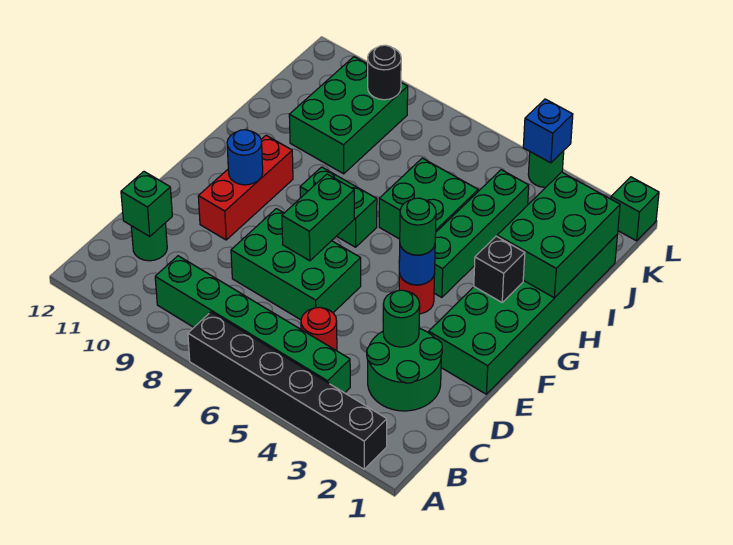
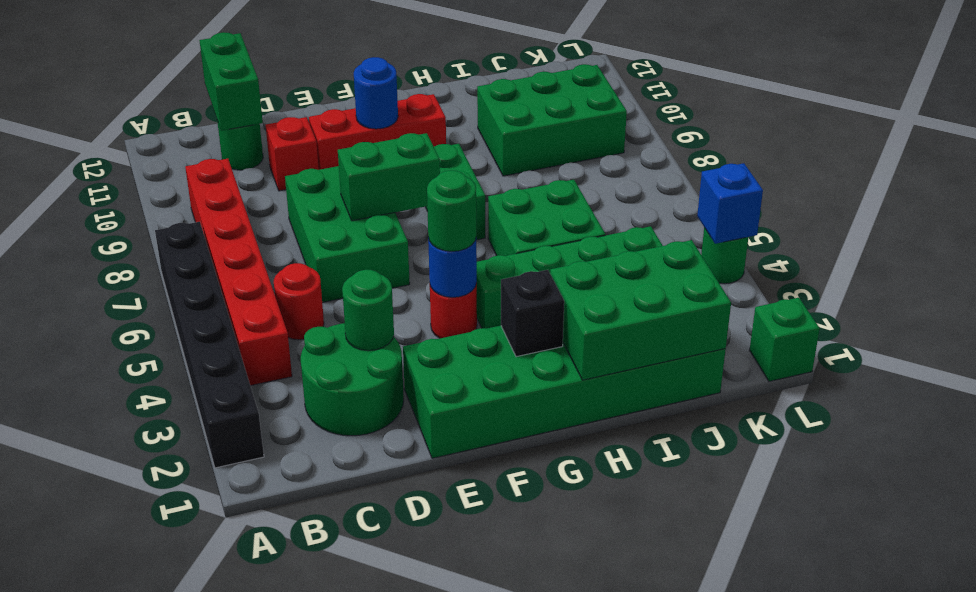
green 1x6 brick [155,256,350,393] -> red 1x6 brick [185,159,292,386]
green 1x1 brick [121,172,172,236] -> green 1x2 brick [199,32,263,131]
none -> red 1x1 brick [266,117,319,191]
black 1x1 round brick [368,45,401,100] -> none

